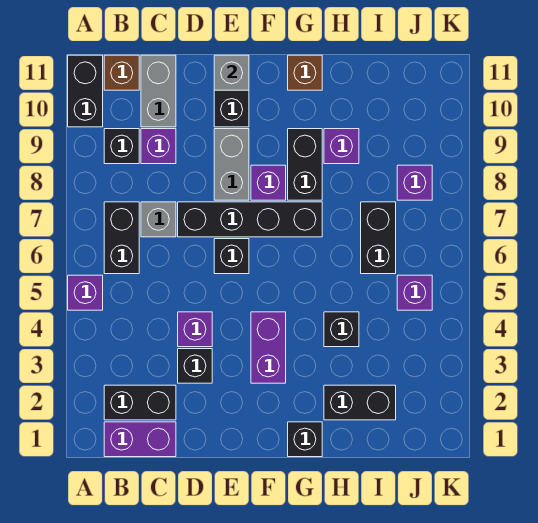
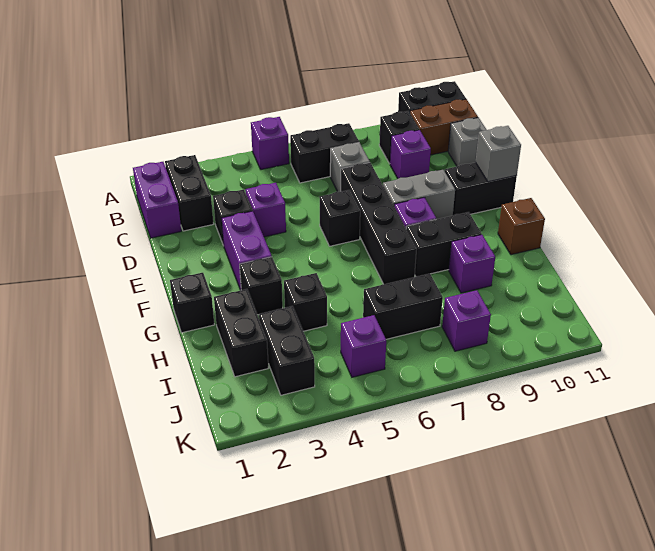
brown 1x1 brick [104,55,139,90] -> brown 1x2 brick [410,99,478,155]
grey 1x2 brick [141,55,176,127] -> grey 1x1 brick [448,118,487,166]
purple 1x2 brick [251,312,286,383] -> purple 1x2 brick turned to [222,211,272,290]
none -> black 1x1 brick [240,257,283,315]
none -> black 1x2 brick [259,306,315,395]

